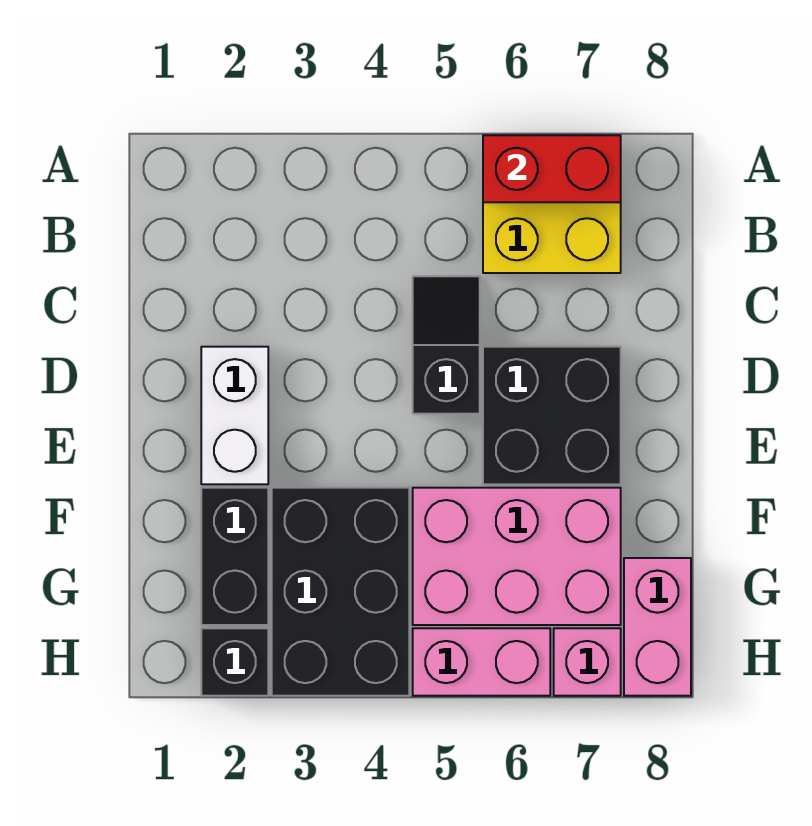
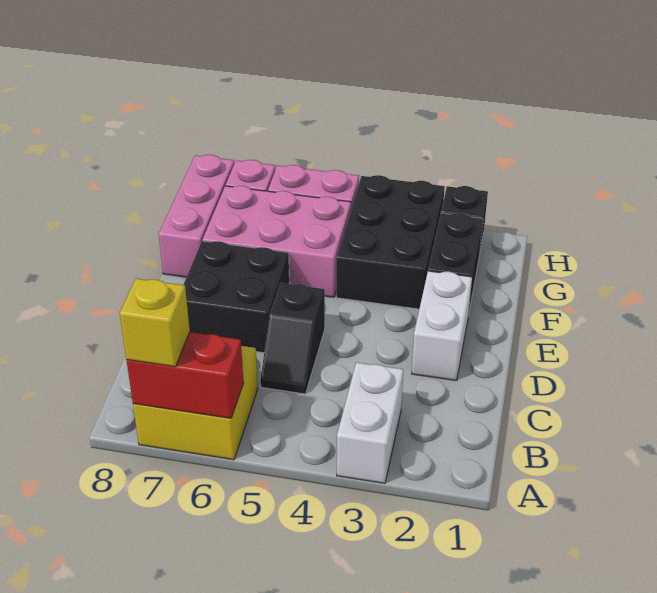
none -> white 1x2 brick [337,362,403,483]
none -> yellow 1x1 brick [120,279,190,367]
pink 1x2 brick [624,558,691,696] -> pink 1x3 brick [159,155,234,277]

